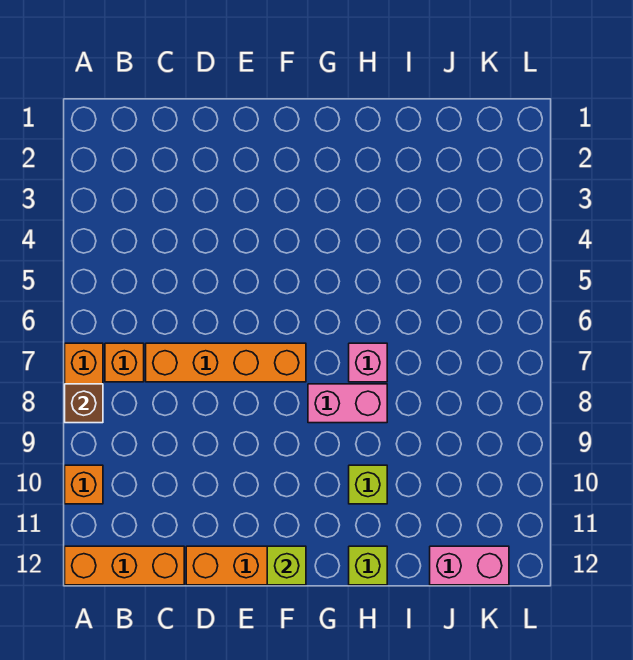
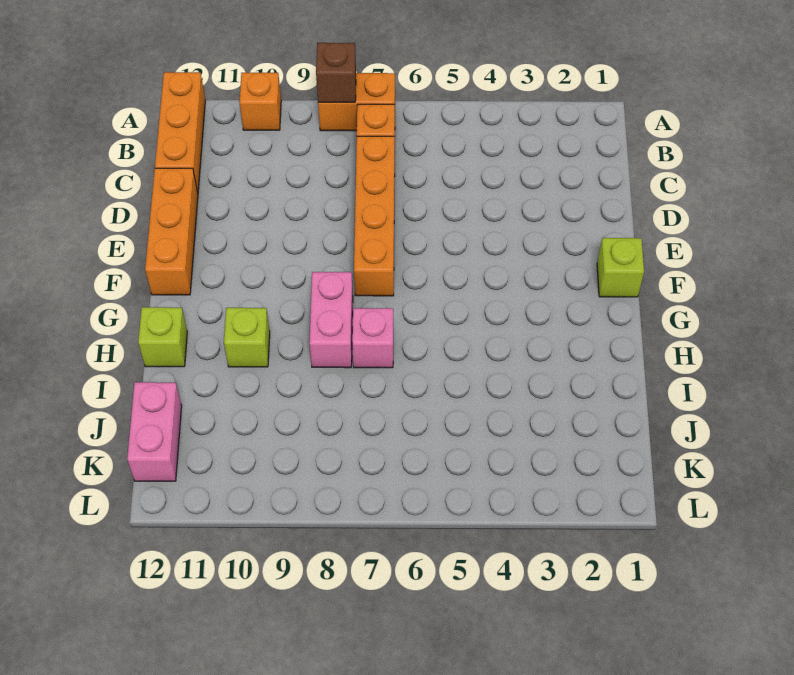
lime 1x1 brick [267,546,306,585] -> lime 1x1 brick moved to [597,238,644,297]

